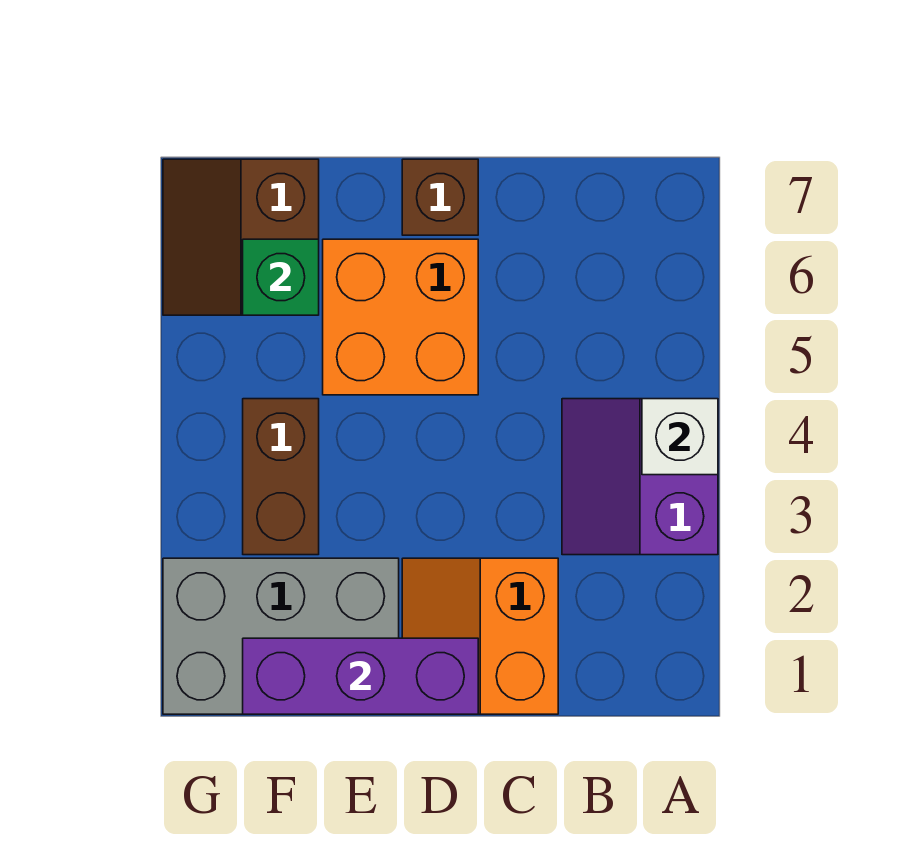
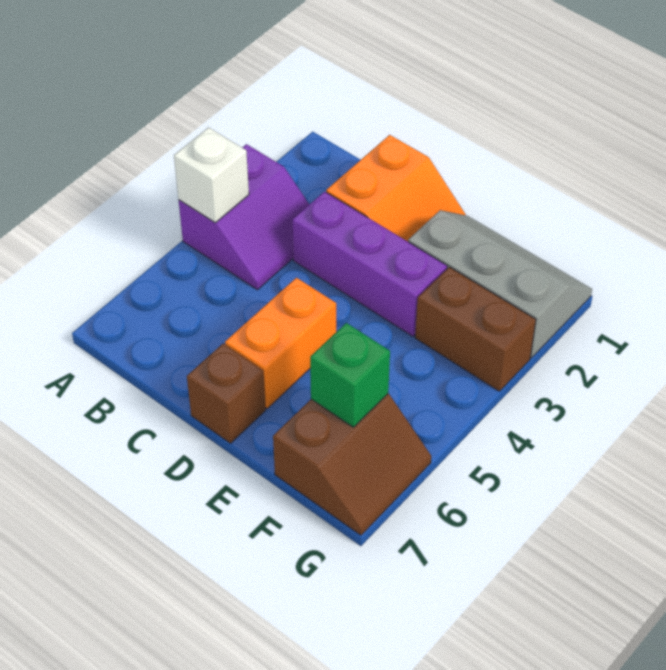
purple 1x3 brick [243,638,478,714] -> purple 1x3 brick moved to [292,191,447,336]
orange 2x2 brick [323,239,478,395] -> orange 1x2 brick [225,278,336,408]
grey 2x3 brick [163,558,399,714] -> grey 2x3 slope [408,210,592,358]
brown 1x2 brick [243,399,319,555] -> brown 1x2 brick turned to [415,267,536,391]

